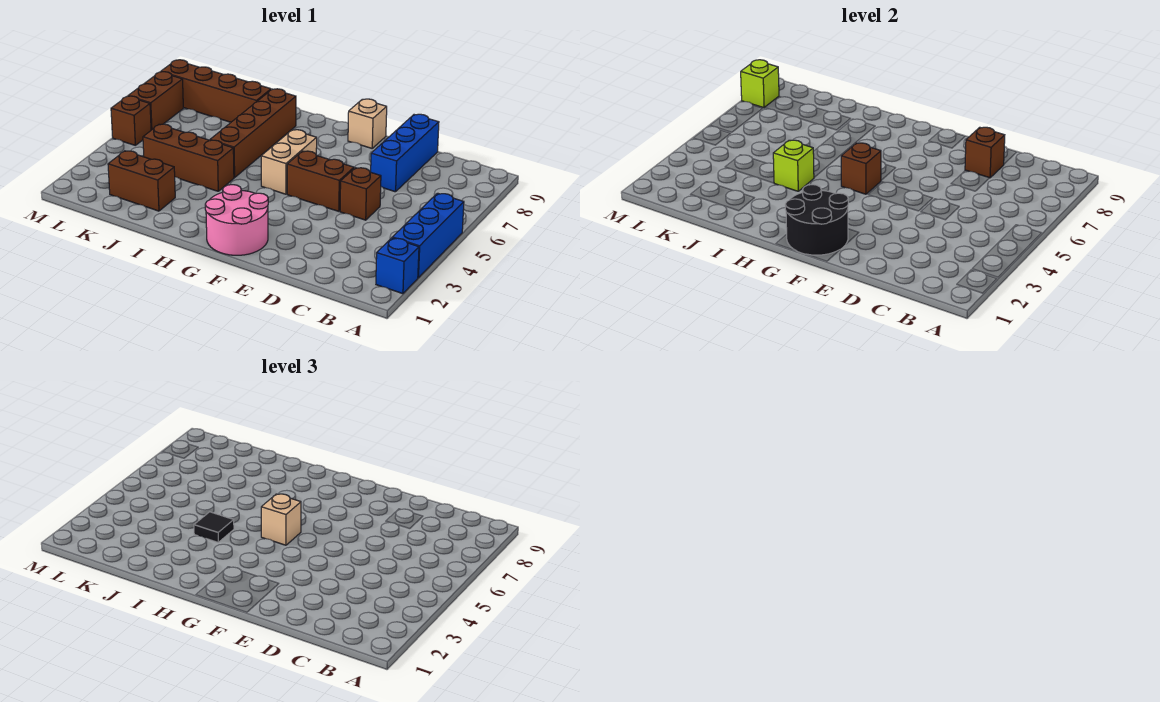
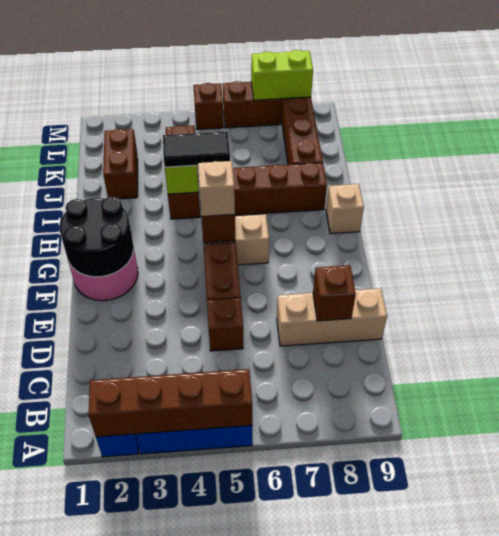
none -> brown 1x4 brick [89,369,252,437]
blue 1x3 brick [371,114,439,192] -> tan 1x3 brick [277,288,387,346]
tan 1x1 brick [348,99,387,148] -> tan 1x1 brick moved to [326,184,364,234]
black 1x1 tile [194,512,234,542] -> black 1x2 tile [163,131,230,167]
lime 1x1 brick [741,60,779,108] -> lime 1x2 brick [251,50,313,100]

